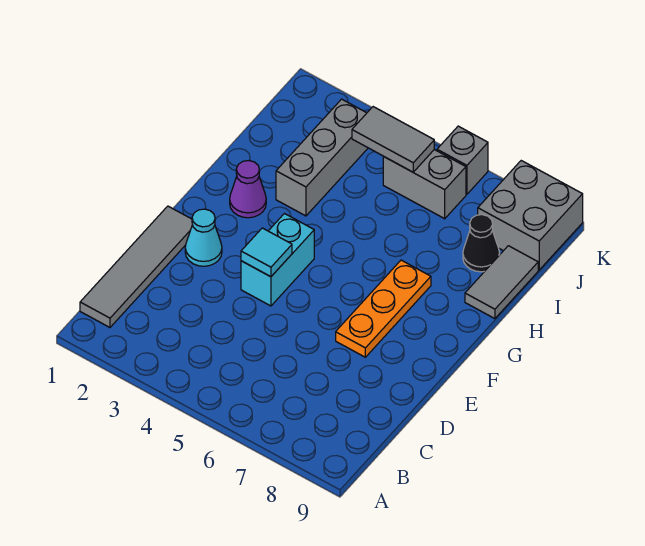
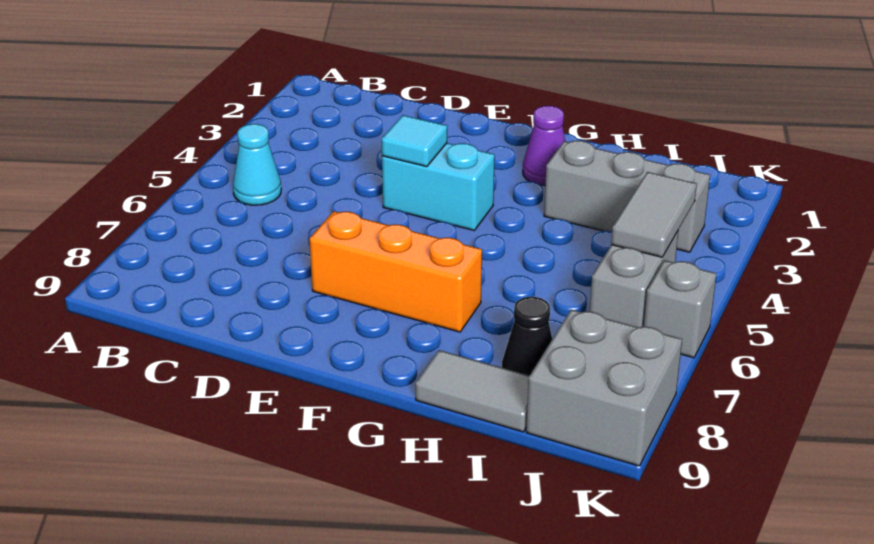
grey 1x4 tile [80,206,192,327] -> none
cyan 1x1 cone [185,209,222,266] -> cyan 1x1 cone moved to [233,124,281,205]
orange 1x3 plate [336,260,431,357] -> orange 1x3 brick [309,211,482,332]

